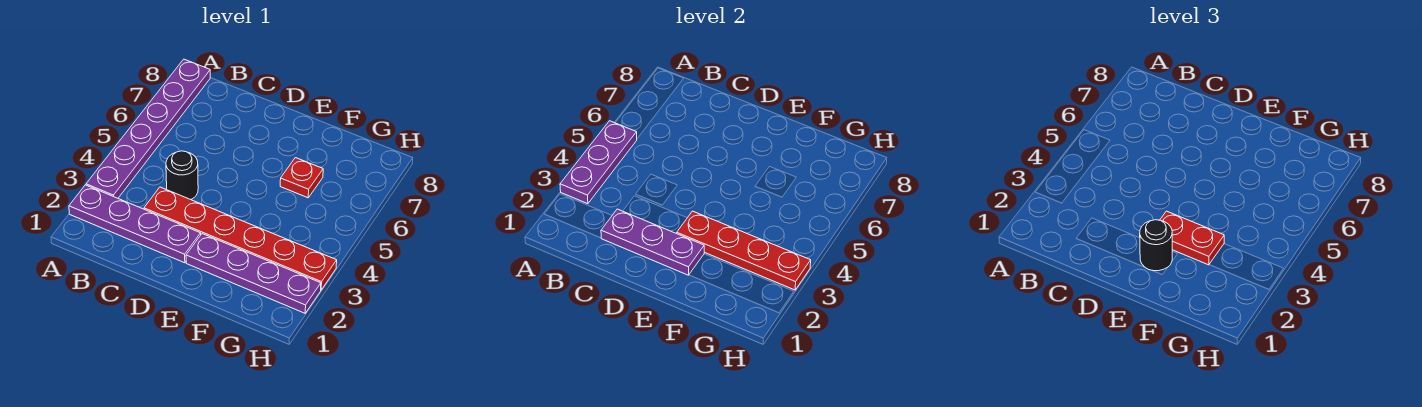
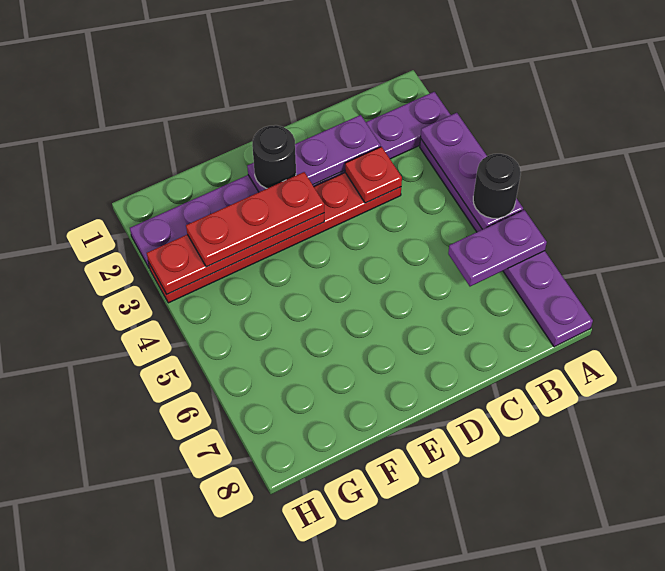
none -> purple 1x2 plate [448,210,547,286]
black 1x1 round brick [166,151,198,200] -> black 1x1 round brick moved to [473,154,521,218]
red 1x2 plate [1160,211,1224,265] -> red 1x3 plate [186,172,324,267]
red 1x1 plate [280,158,323,198] -> red 1x1 plate moved to [345,147,402,203]

